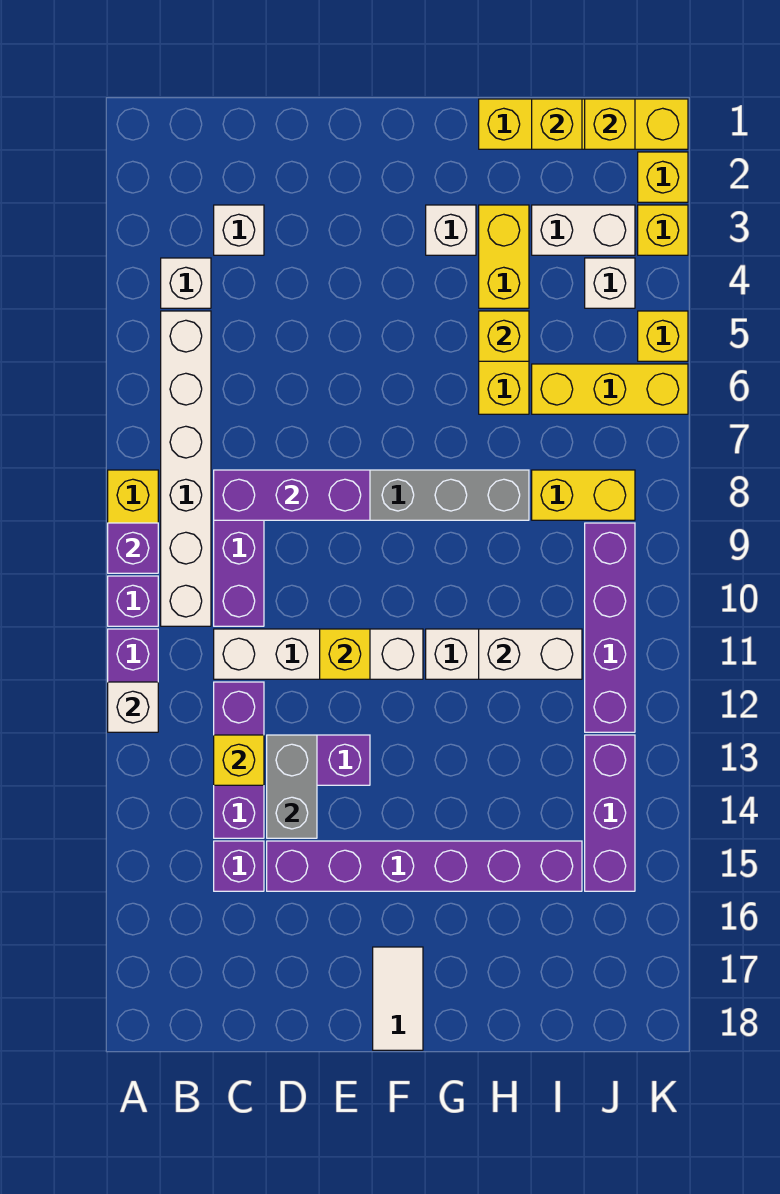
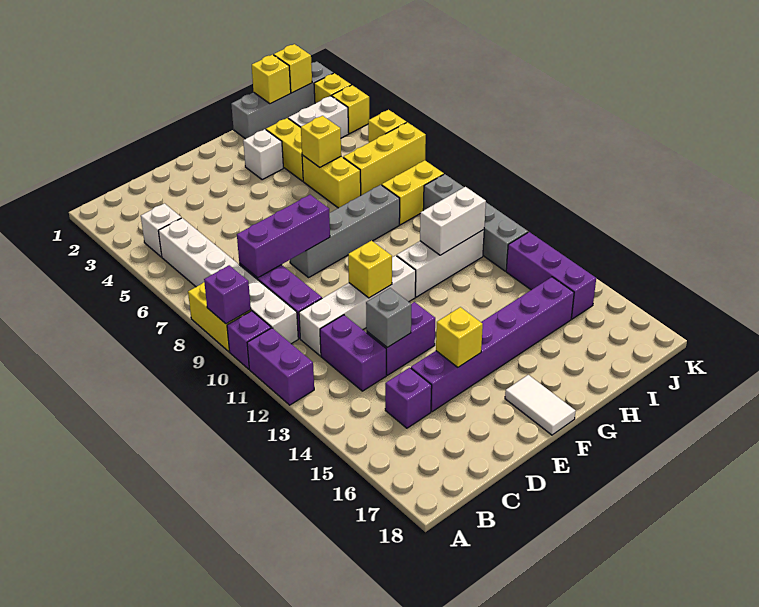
white 1x1 brick [108,682,158,732] -> none
white 1x1 brick [214,205,264,255] -> none
purple 1x3 brick [214,682,264,838] -> purple 1x2 brick [320,315,386,391]
yellow 1x1 brick [214,735,264,785] -> yellow 1x1 brick moved to [436,307,483,367]
grey 1x2 brick [267,735,317,838] -> grey 1x1 brick [366,288,411,347]
yellow 1x4 brick [479,99,688,149] -> grey 1x4 brick [231,61,333,139]
white 1x1 brick [585,258,635,308] -> none
purple 1x4 brick [585,523,635,732] -> grey 1x4 brick [423,174,528,271]

